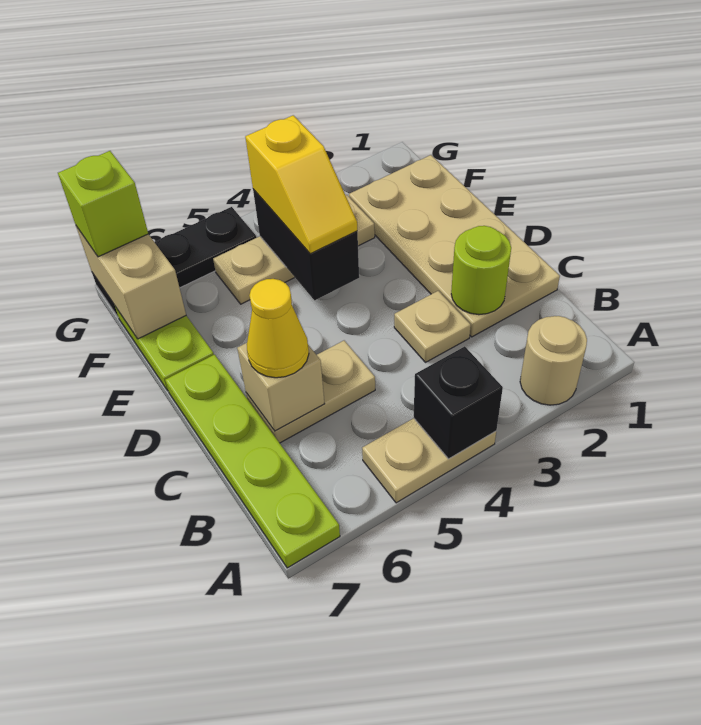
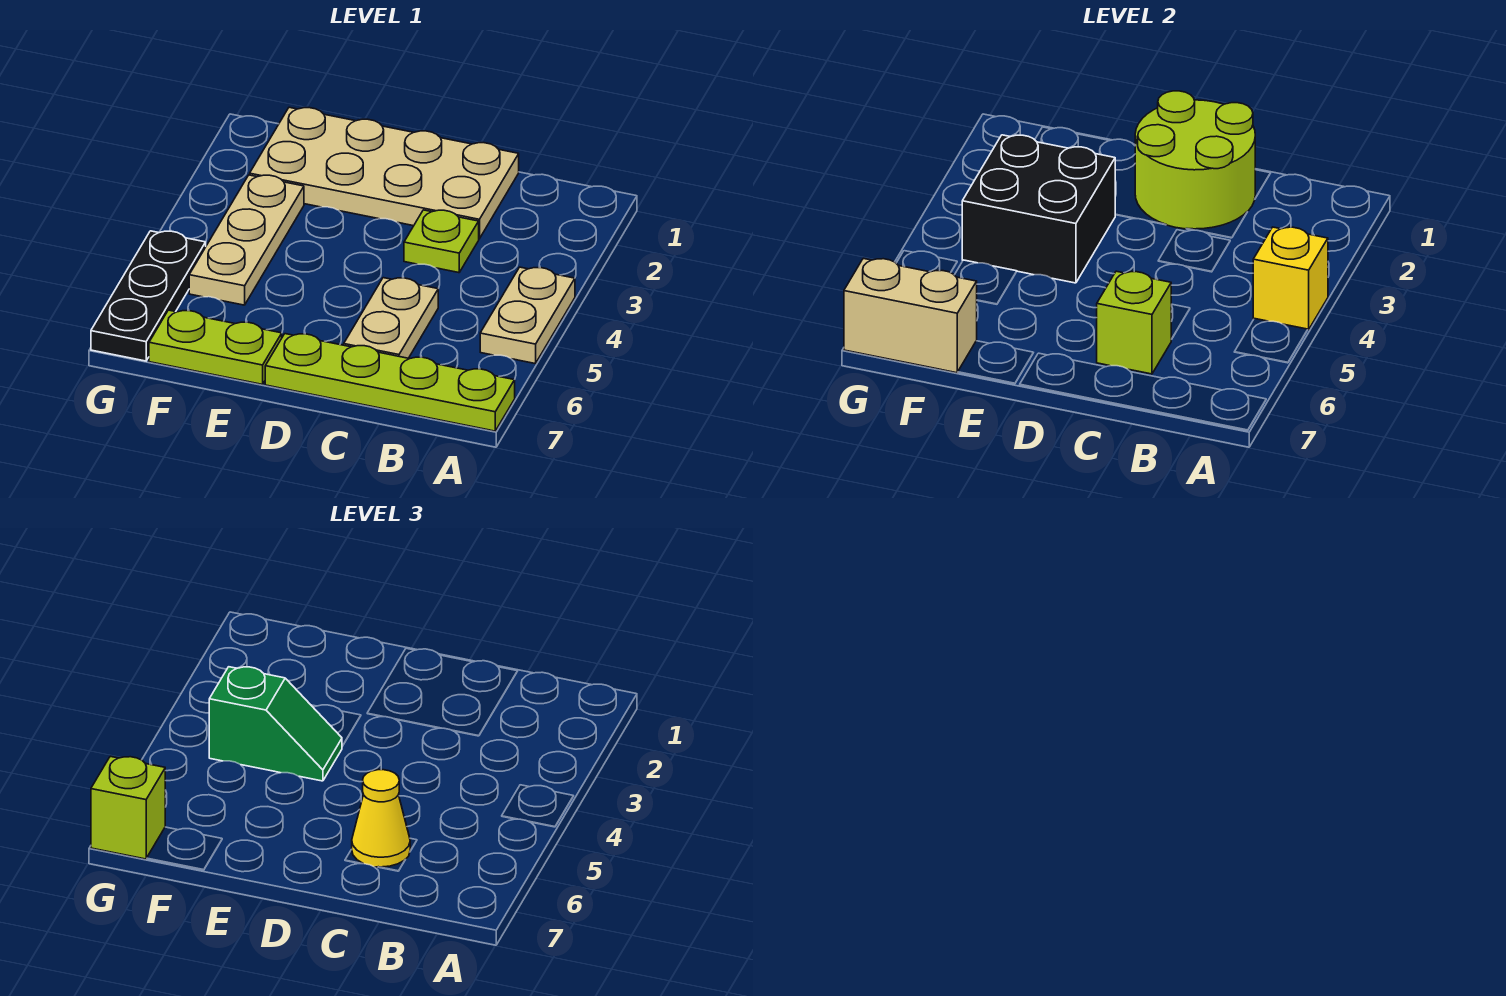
tan 1x1 round brick [520,316,587,405] -> none
black 1x1 brick [414,346,503,459] -> yellow 1x1 brick [1253,227,1328,330]
lime 1x1 round brick [451,226,511,315] -> lime 2x2 round brick [1135,91,1255,229]
tan 1x1 plate [394,291,471,362] -> lime 1x1 plate [404,210,479,273]
tan 1x1 brick [237,343,325,431] -> lime 1x1 brick [1097,271,1171,374]
black 1x2 brick [253,189,359,300] -> black 2x2 brick [962,135,1115,283]
yellow 1x2 slope [245,115,357,254] -> green 1x2 slope [209,667,342,781]

